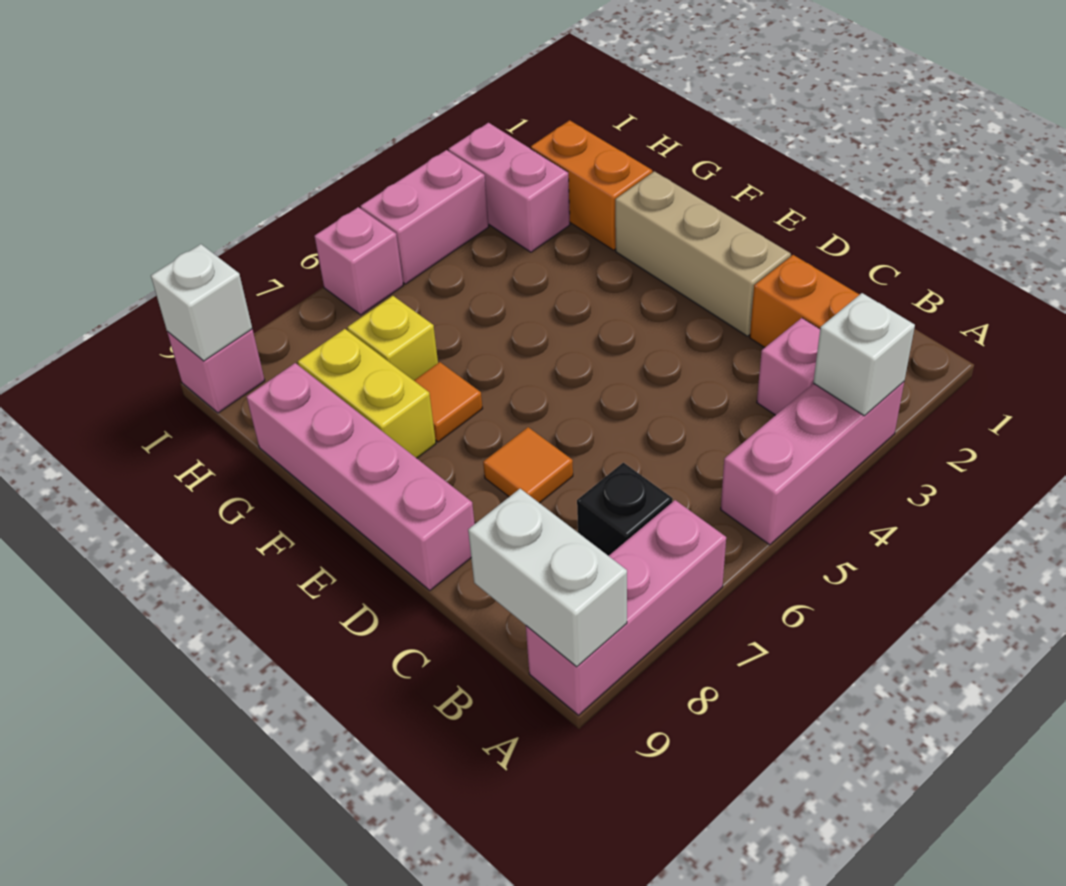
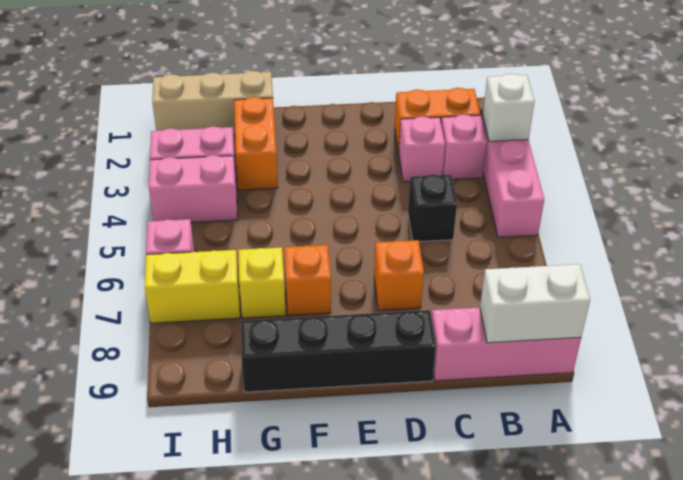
pink 1x3 brick [526,500,726,715] -> pink 1x3 brick turned to [432,307,581,381]
black 1x1 brick [577,463,673,556] -> black 1x1 brick moved to [408,174,457,242]
tan 1x3 brick [615,171,791,336] -> tan 1x3 brick moved to [152,71,273,135]
orange 1x1 tile [483,427,573,503] -> orange 1x1 brick [374,240,424,310]
pink 1x4 brick [246,363,475,591] -> black 1x4 brick [240,310,436,392]
orange 1x1 tile [414,362,483,442] -> orange 1x1 brick [284,245,331,316]
yellow 1x2 brick [298,329,436,458] -> yellow 1x2 brick moved to [145,250,240,323]
orange 1x2 brick [530,120,652,250] -> orange 1x2 brick turned to [234,97,278,190]
pink 1x2 brick [361,150,489,284] -> pink 1x2 brick turned to [149,155,237,222]
pink 1x1 brick [167,329,265,413] -> pink 1x1 brick moved to [399,117,445,182]
white 1x1 brick [151,244,252,361] -> none

